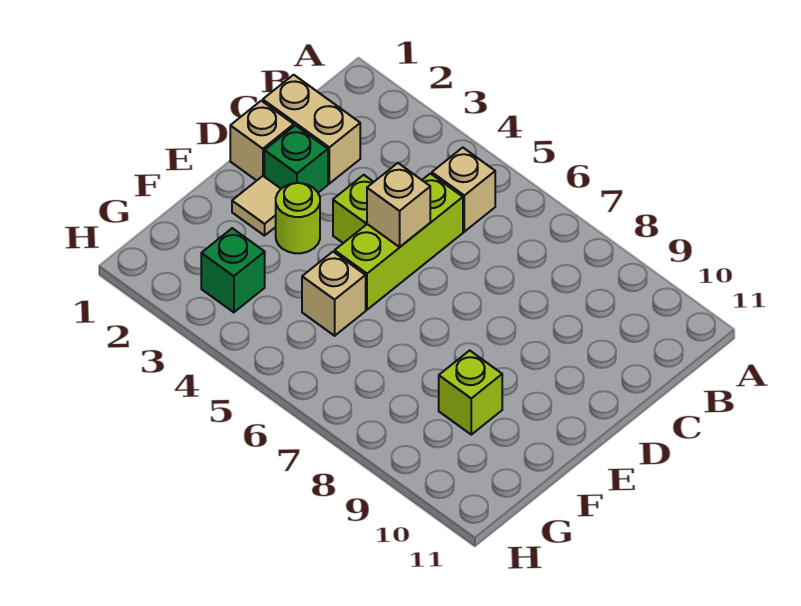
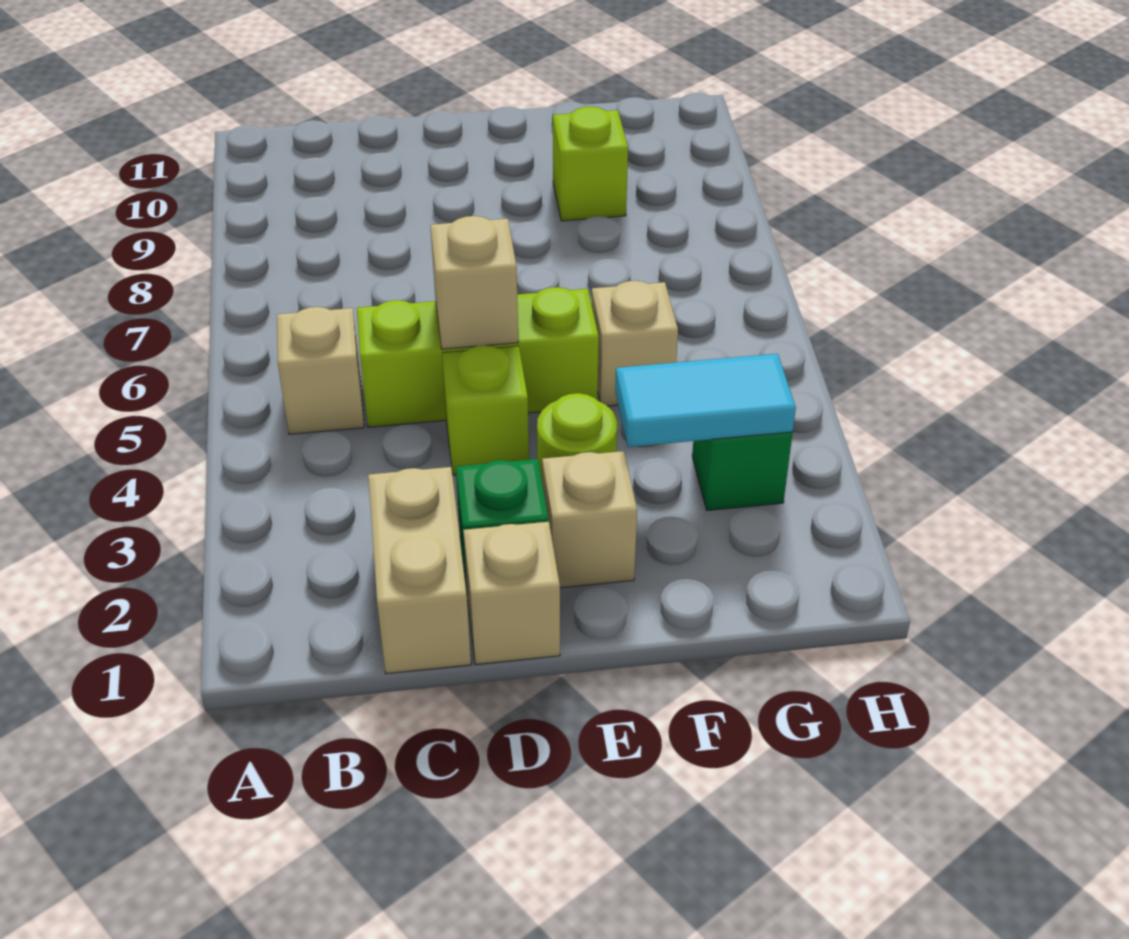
tan 1x1 tile [232,176,281,236] -> tan 1x1 brick [542,451,637,588]
none -> cyan 1x2 tile [615,354,796,447]

